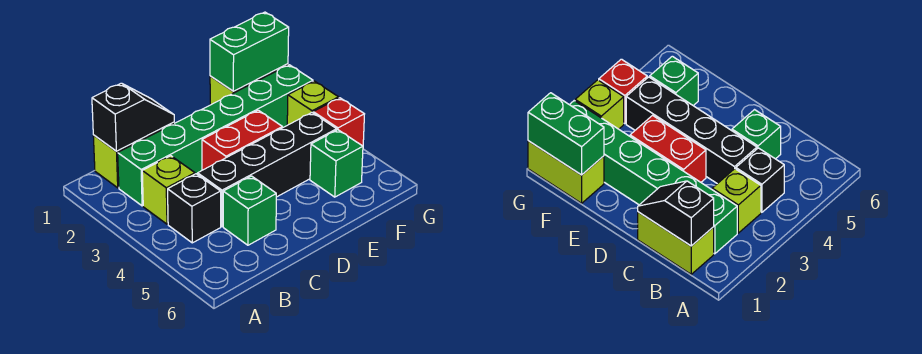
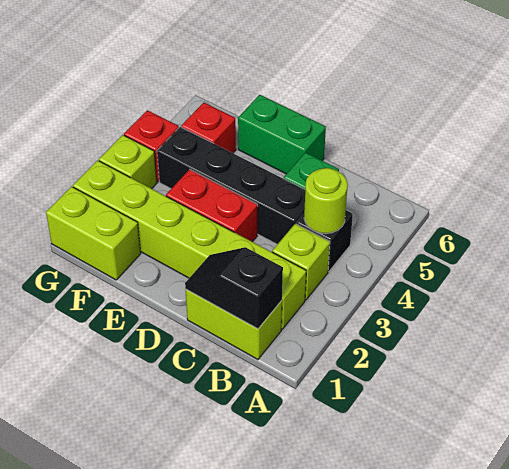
green 1x6 brick [118,65,313,206] -> lime 1x6 brick [73,160,306,329]
none -> lime 1x1 round brick [304,168,348,234]
green 1x2 brick [210,12,289,91] -> green 1x2 brick moved to [238,95,326,174]
green 1x1 brick [310,130,363,197] -> red 1x1 brick [181,103,236,153]

